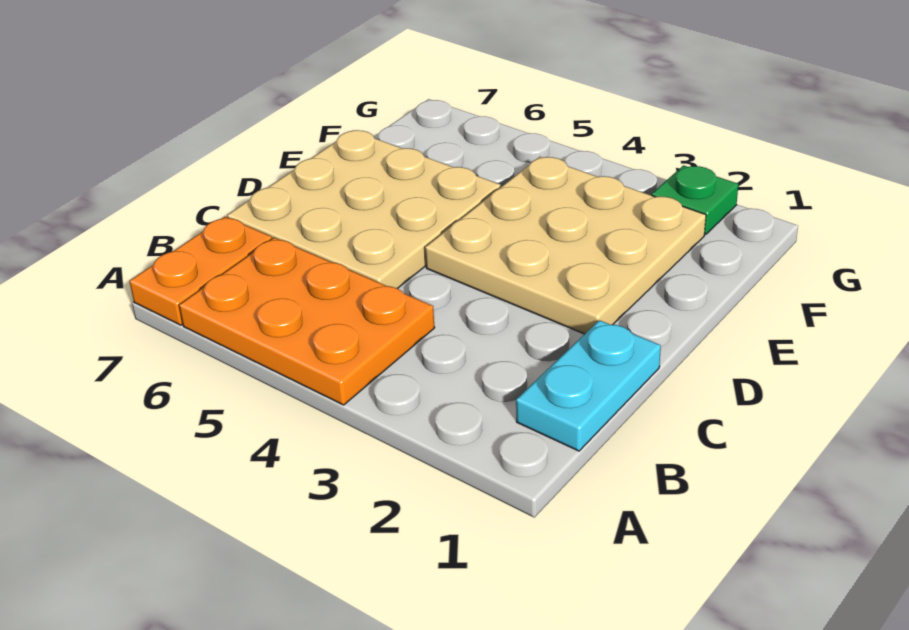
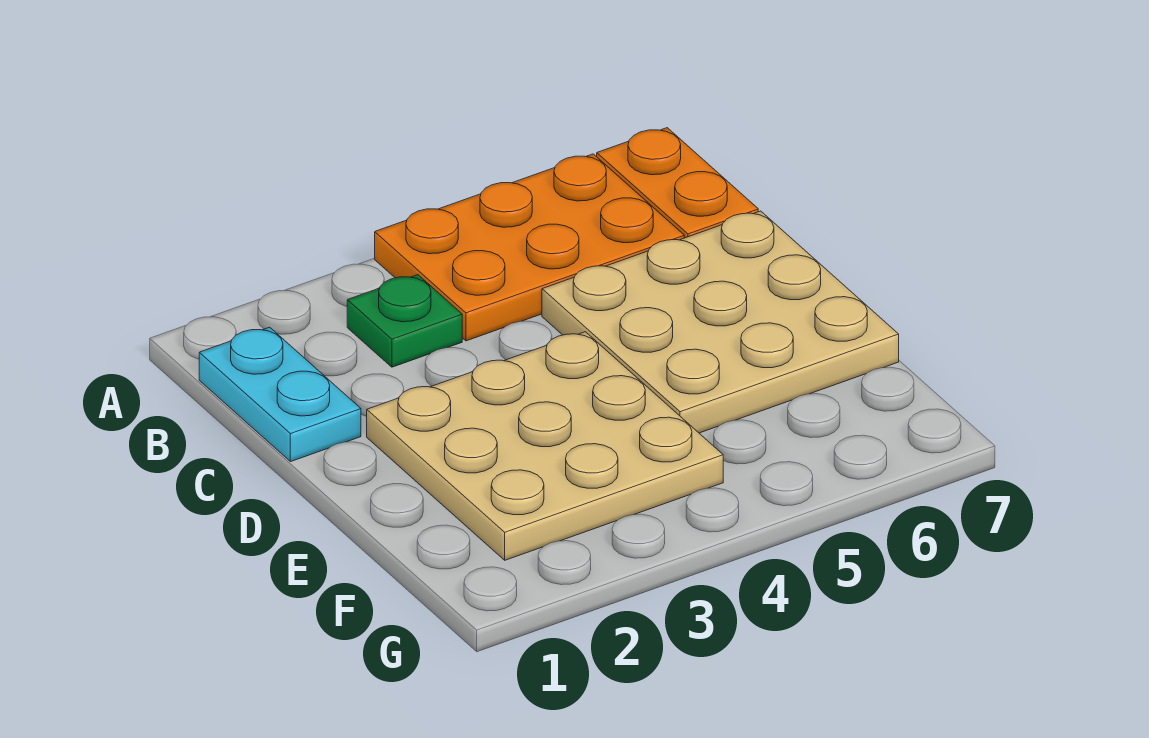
green 1x1 plate [652,165,738,235] -> green 1x1 plate moved to [347,275,462,367]

